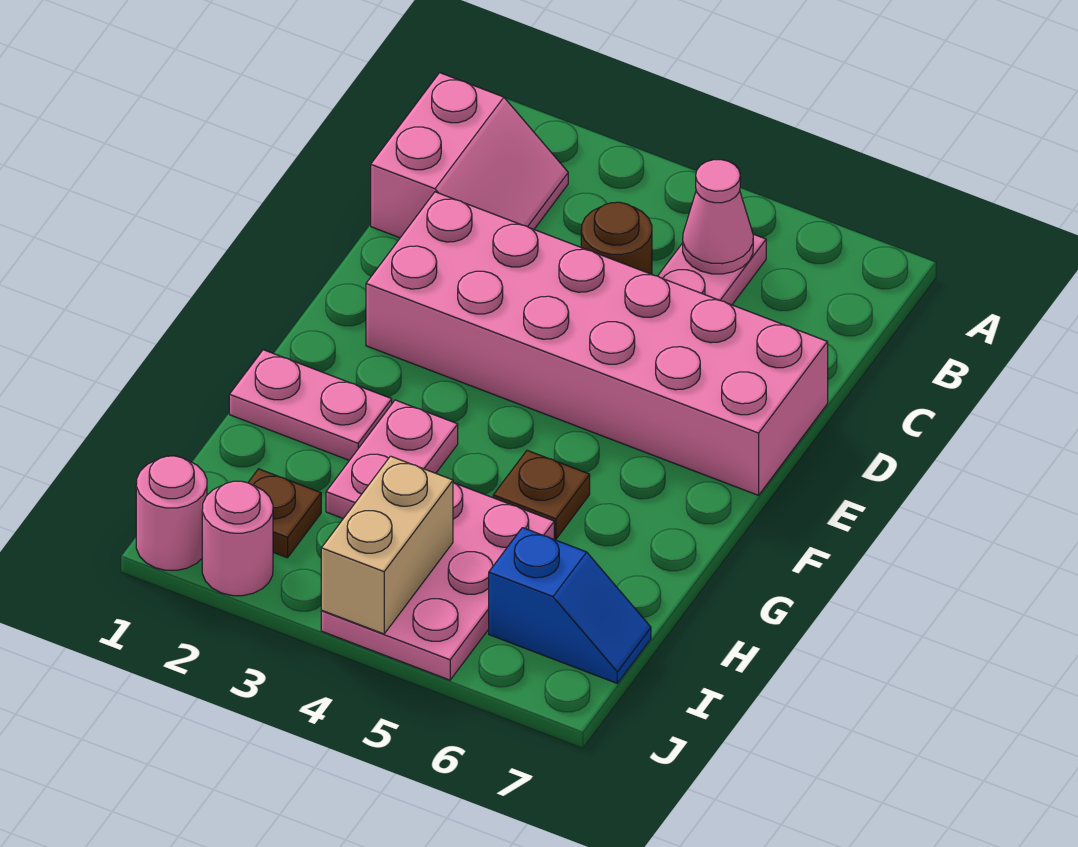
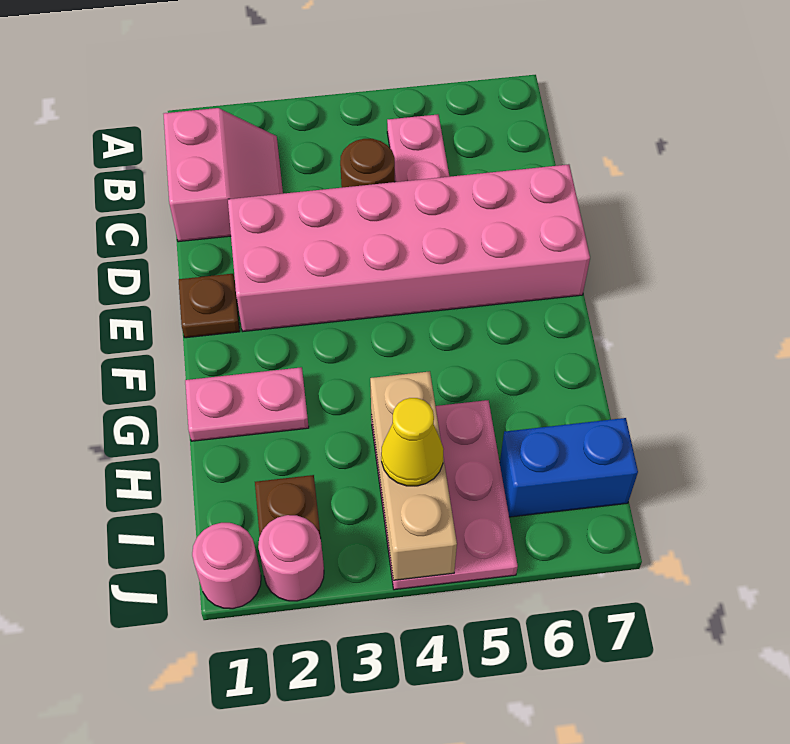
pink 1x1 cone [683,160,753,274] -> none
pink 1x2 plate [326,400,458,518] -> none
brown 1x1 plate [493,450,590,539] -> brown 1x1 plate moved to [179,274,240,338]
tan 1x2 brick [321,456,453,634] -> tan 1x3 brick [370,371,457,580]
none -> yellow 1x1 cone [381,398,444,486]
blue 1x2 slope [489,528,651,683] -> blue 1x2 brick [500,418,638,517]

